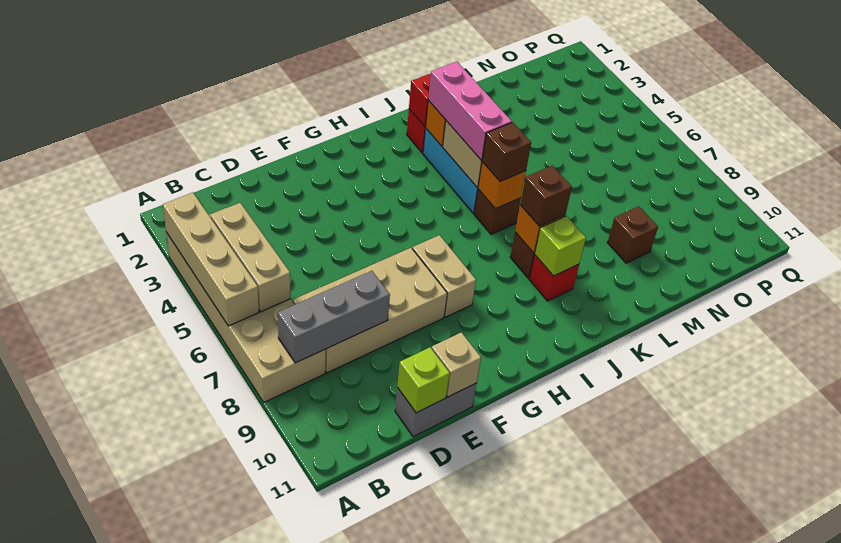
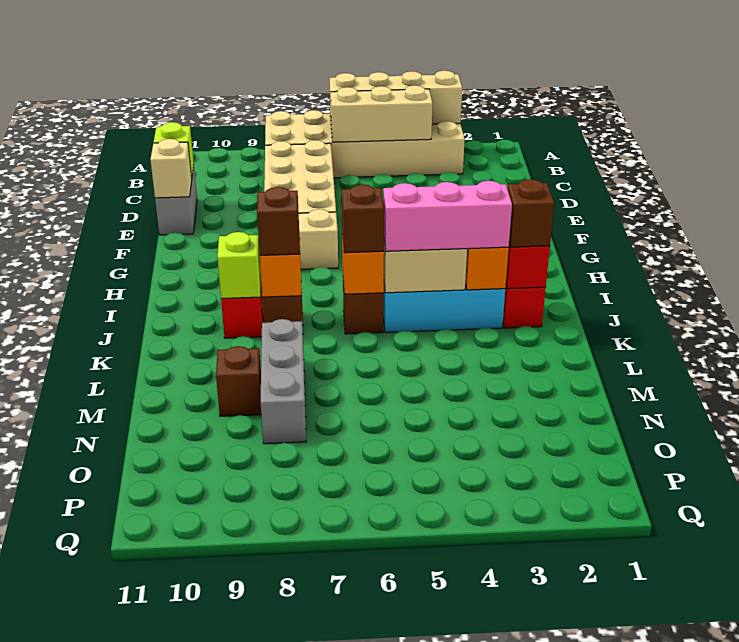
grey 1x3 brick [278,271,390,363] -> grey 1x3 brick moved to [261,319,306,444]
none -> brown 1x1 brick [508,179,554,247]

